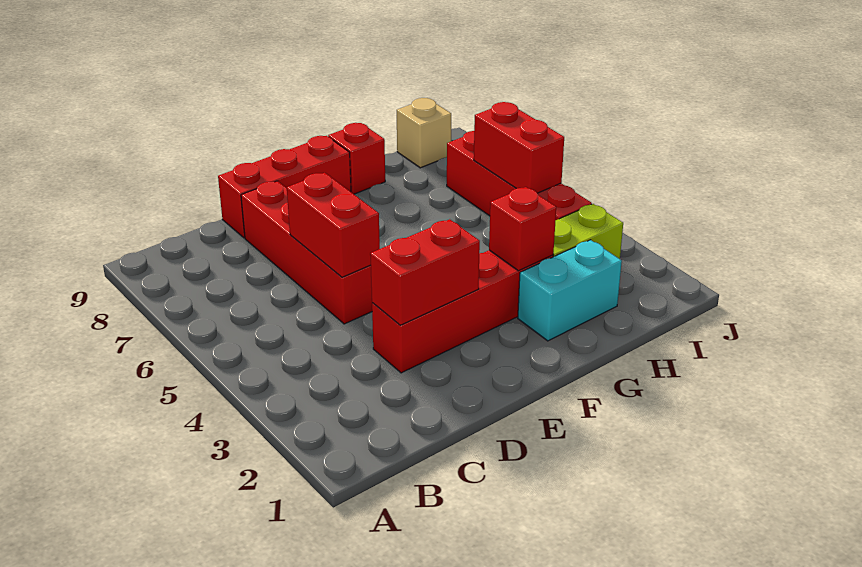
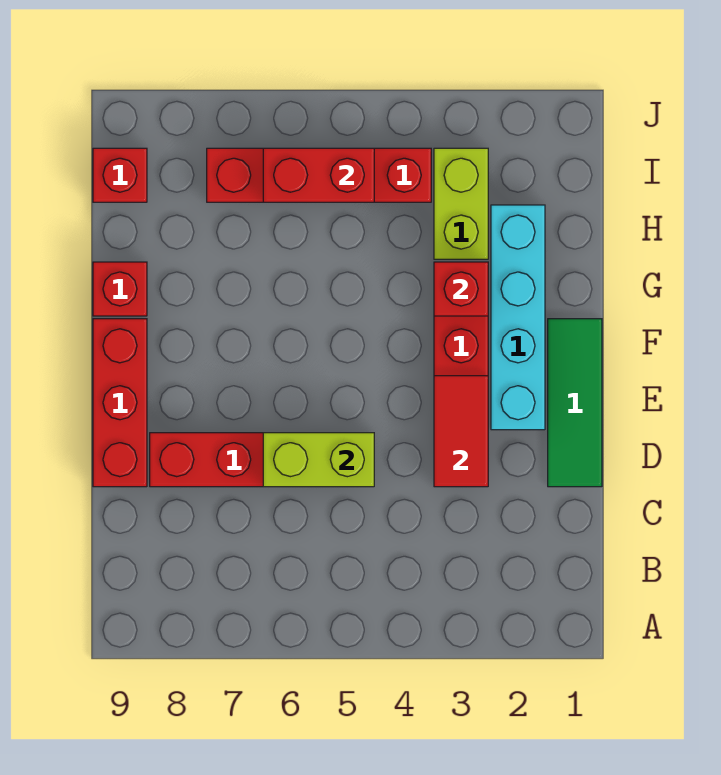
none -> green 1x3 tile [548,319,602,487]
red 1x2 brick [370,219,480,325] -> red 1x2 tile [434,376,488,487]
red 1x2 brick [287,173,380,277] -> lime 1x2 brick [263,433,374,487]
cyan 1x2 brick [518,240,622,341] -> cyan 1x4 brick [491,205,545,430]
tan 1x1 brick [397,98,451,168] -> red 1x1 brick [93,148,147,202]

